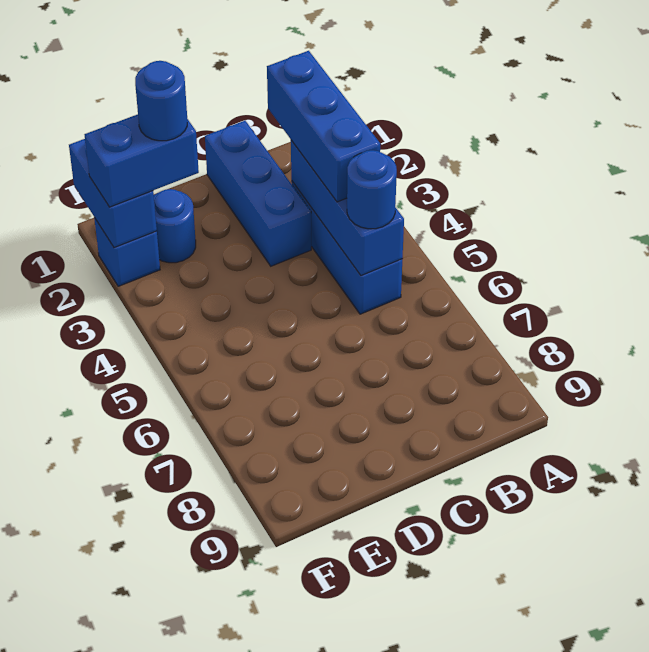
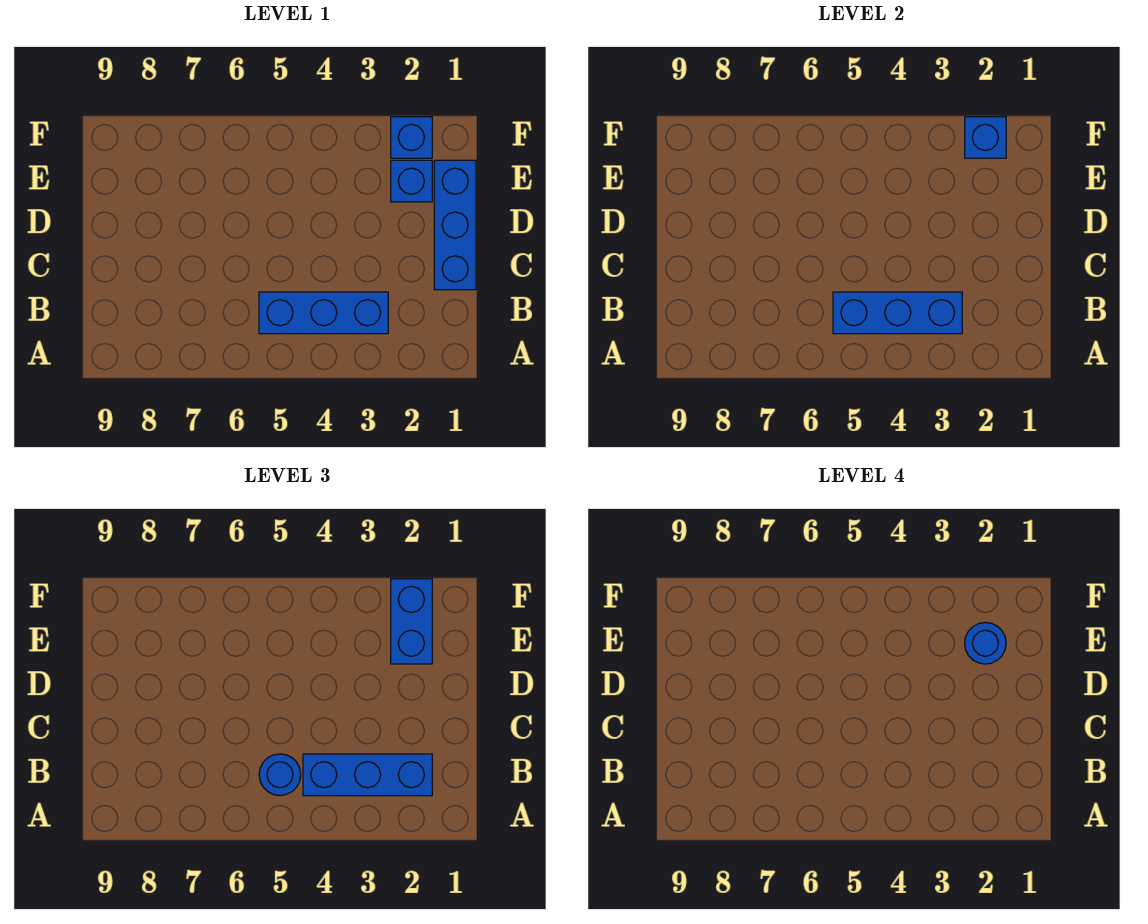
blue 1x3 brick [205,121,311,266] -> blue 1x3 brick turned to [434,160,476,290]
blue 1x1 round brick [154,189,196,263] -> blue 1x1 brick [391,160,432,202]
blue 1x2 brick [69,139,157,248] -> blue 1x1 brick [965,117,1006,158]

